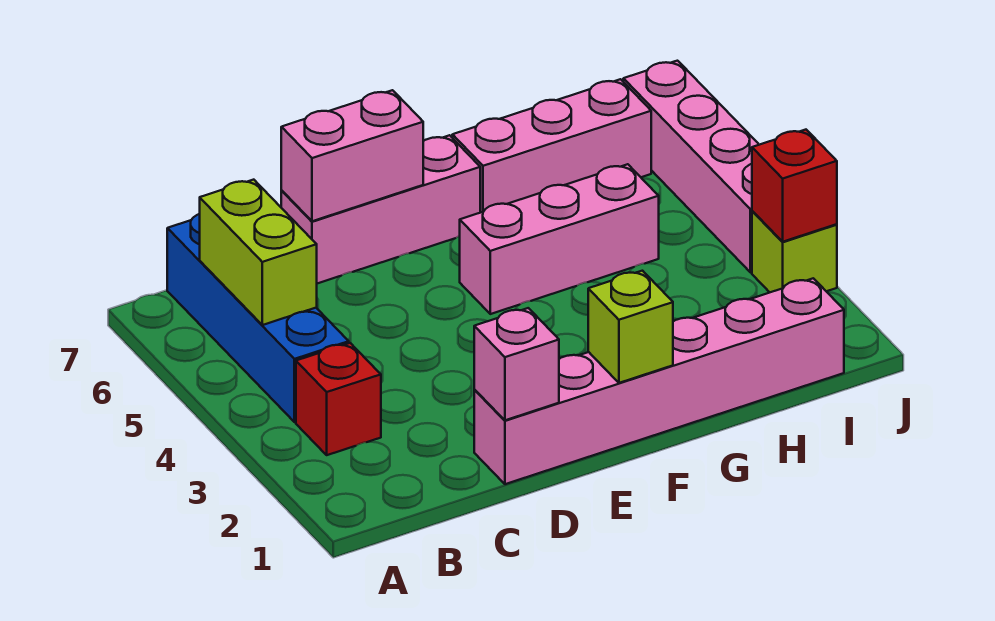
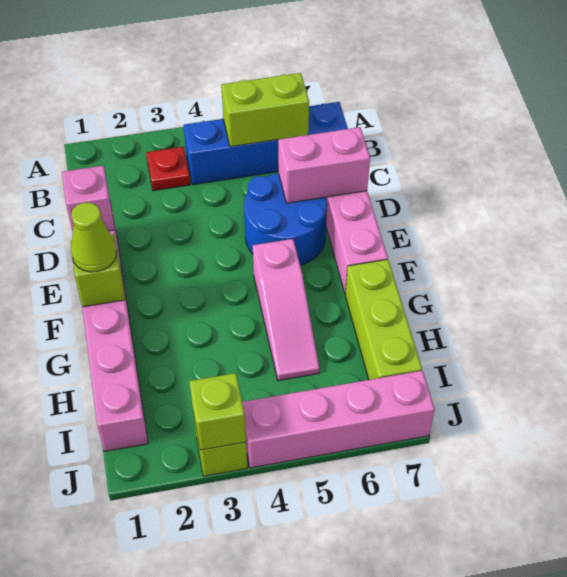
red 1x1 brick [296,343,381,455] -> red 1x1 plate [146,147,190,191]
none -> blue 2x2 round brick [244,173,327,266]
pink 1x2 brick [281,90,423,221] -> pink 1x2 brick turned to [278,127,370,203]
none -> lime 1x1 cone [71,202,116,272]
pink 1x3 brick [460,164,659,314] -> pink 1x3 slope [253,239,319,381]
pink 1x3 brick [452,79,651,213] -> lime 1x3 brick [345,260,422,380]
red 1x1 brick [752,130,837,242] -> lime 1x1 brick [189,373,246,450]

